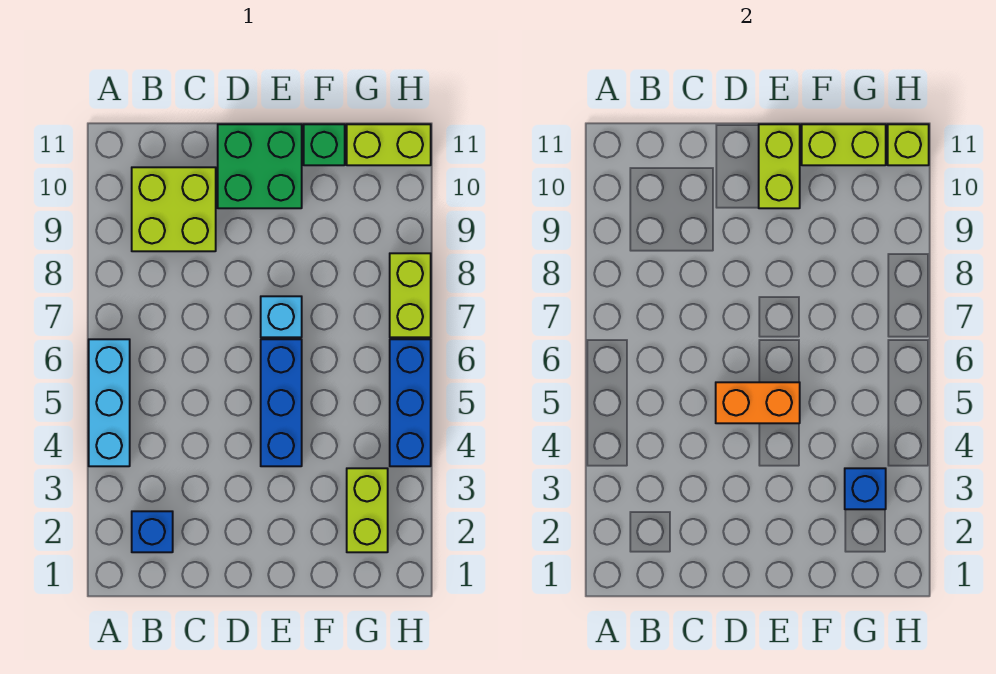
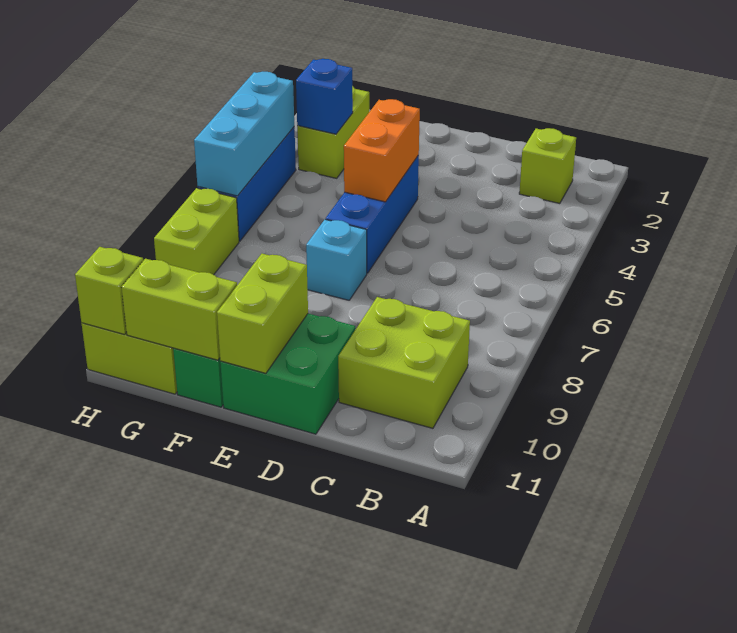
cyan 1x3 brick [89,339,130,466] -> cyan 1x3 brick moved to [194,72,294,196]
blue 1x1 brick [132,511,173,552] -> lime 1x1 brick [519,128,576,204]
orange 1x2 brick [716,382,800,423] -> orange 1x2 brick turned to [344,99,420,202]

